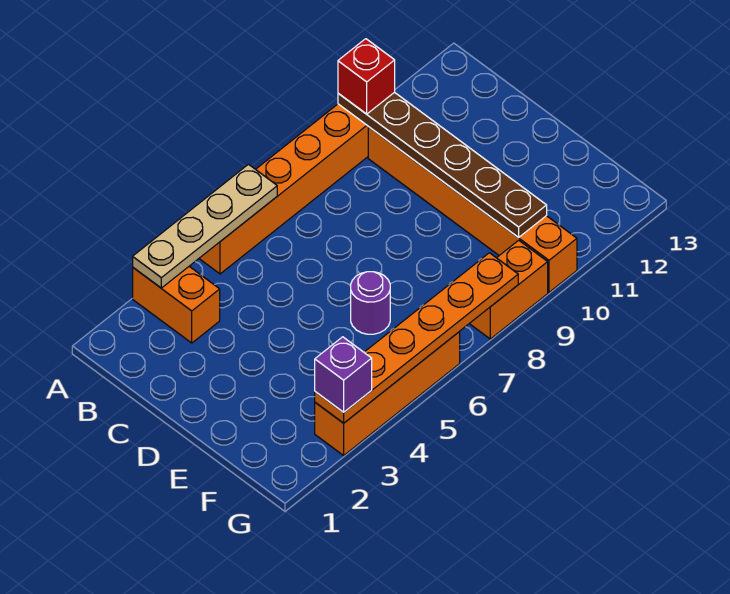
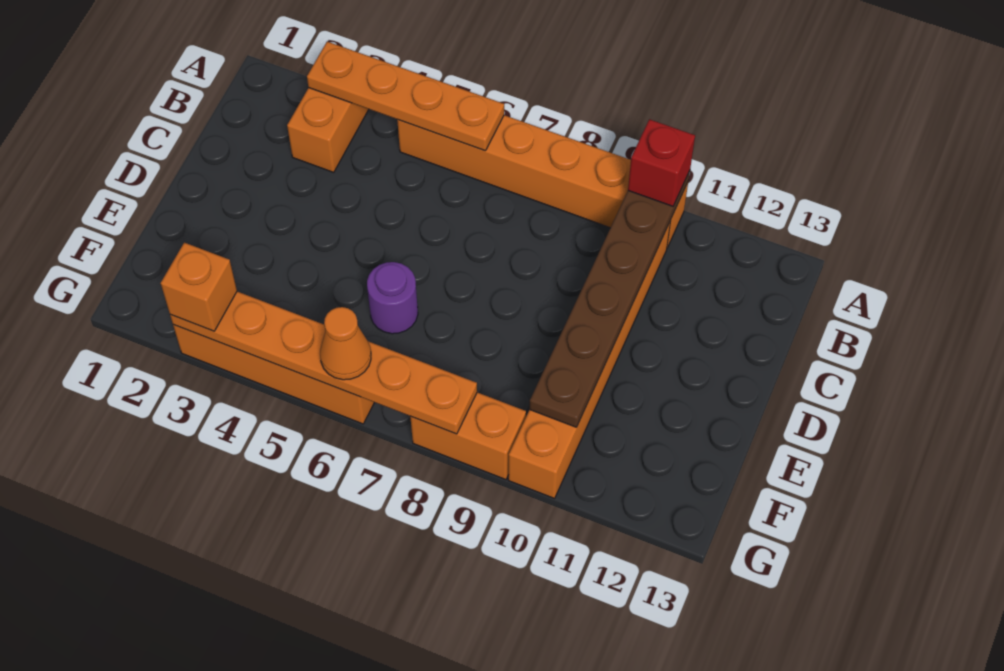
tan 1x4 plate [133,164,277,288] -> orange 1x4 plate [307,42,504,151]
purple 1x1 brick [315,337,372,412] -> orange 1x1 brick [161,243,237,331]
none -> orange 1x1 cone [320,307,371,380]

